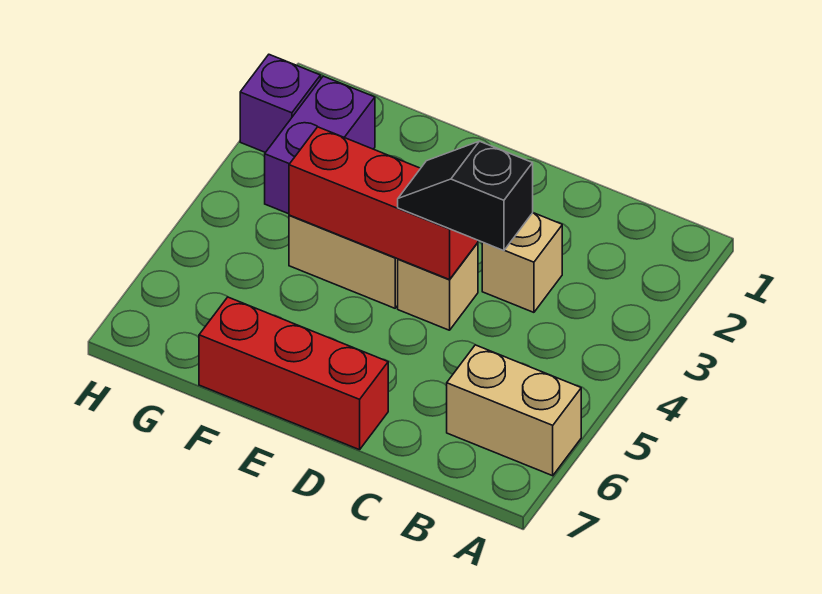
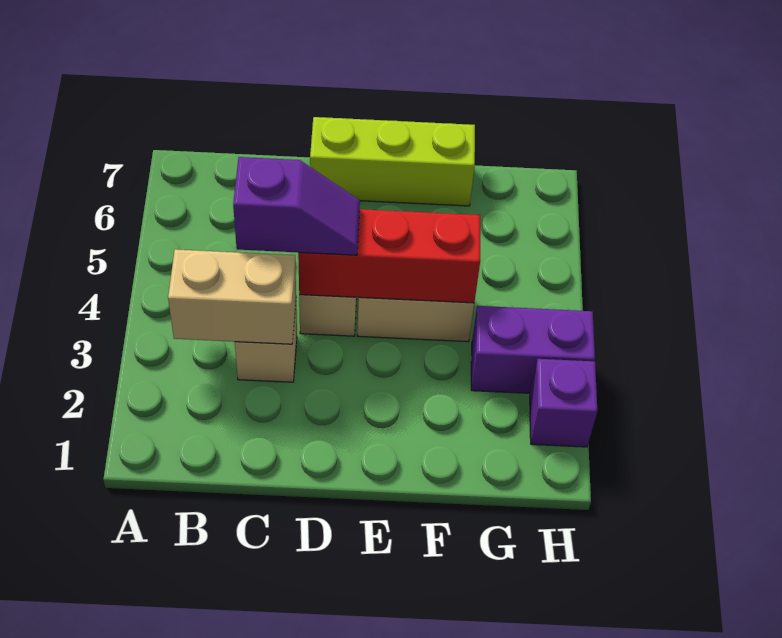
tan 1x2 brick [447,345,581,476] -> tan 1x2 brick moved to [168,249,296,344]
black 1x2 slope [398,141,533,251] -> purple 1x2 slope [233,157,360,255]
red 1x3 brick [199,297,388,450] -> lime 1x3 brick [310,117,475,206]
purple 1x2 brick [265,76,375,214] -> purple 1x2 brick turned to [471,306,595,393]

